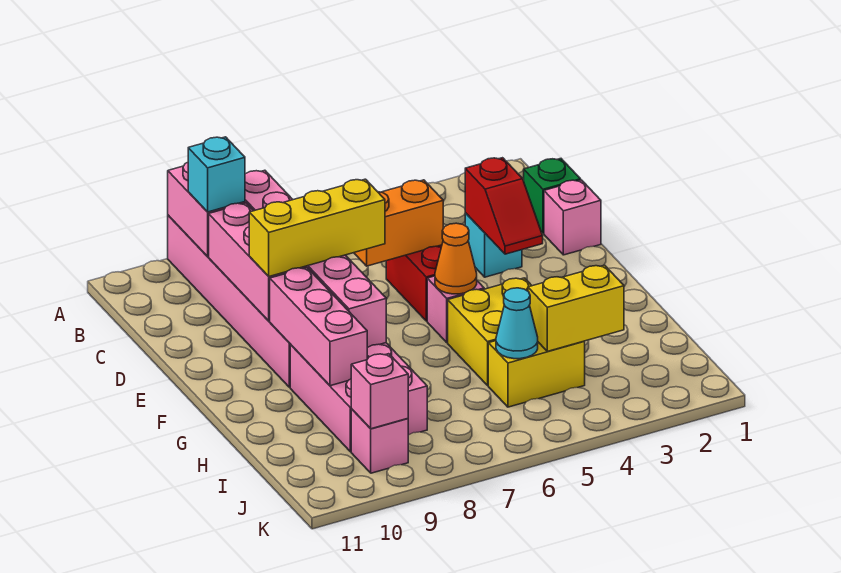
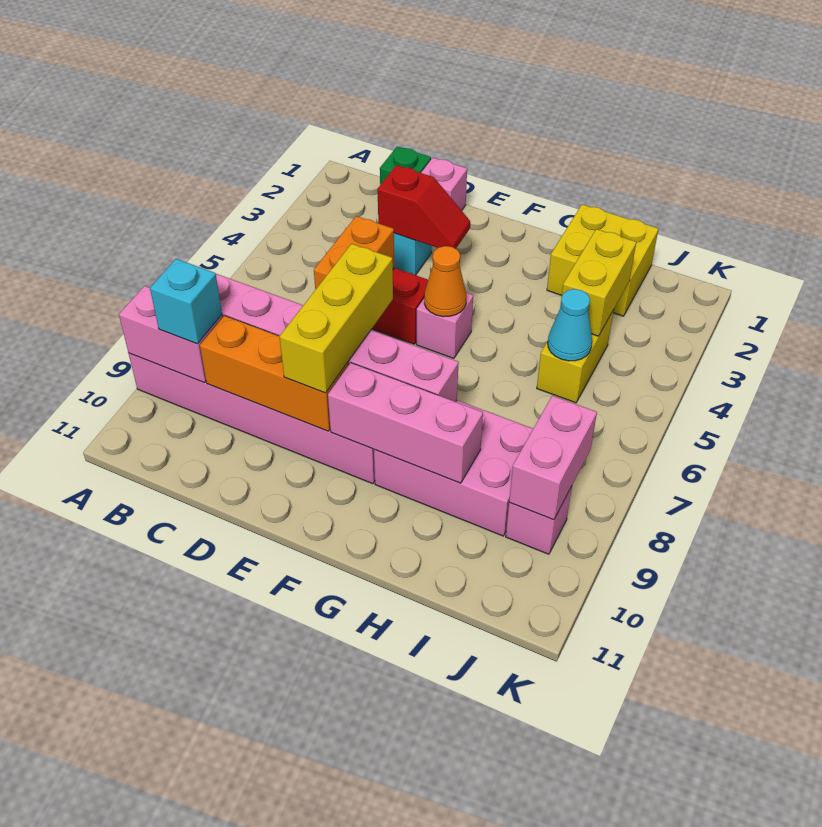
pink 1x3 brick [209,203,306,321] -> orange 1x3 brick [200,316,349,431]
yellow 2x2 brick [448,278,532,385] -> yellow 2x2 brick moved to [547,205,658,316]
pink 1x1 brick [351,354,408,429] -> pink 1x2 brick [509,396,597,520]

